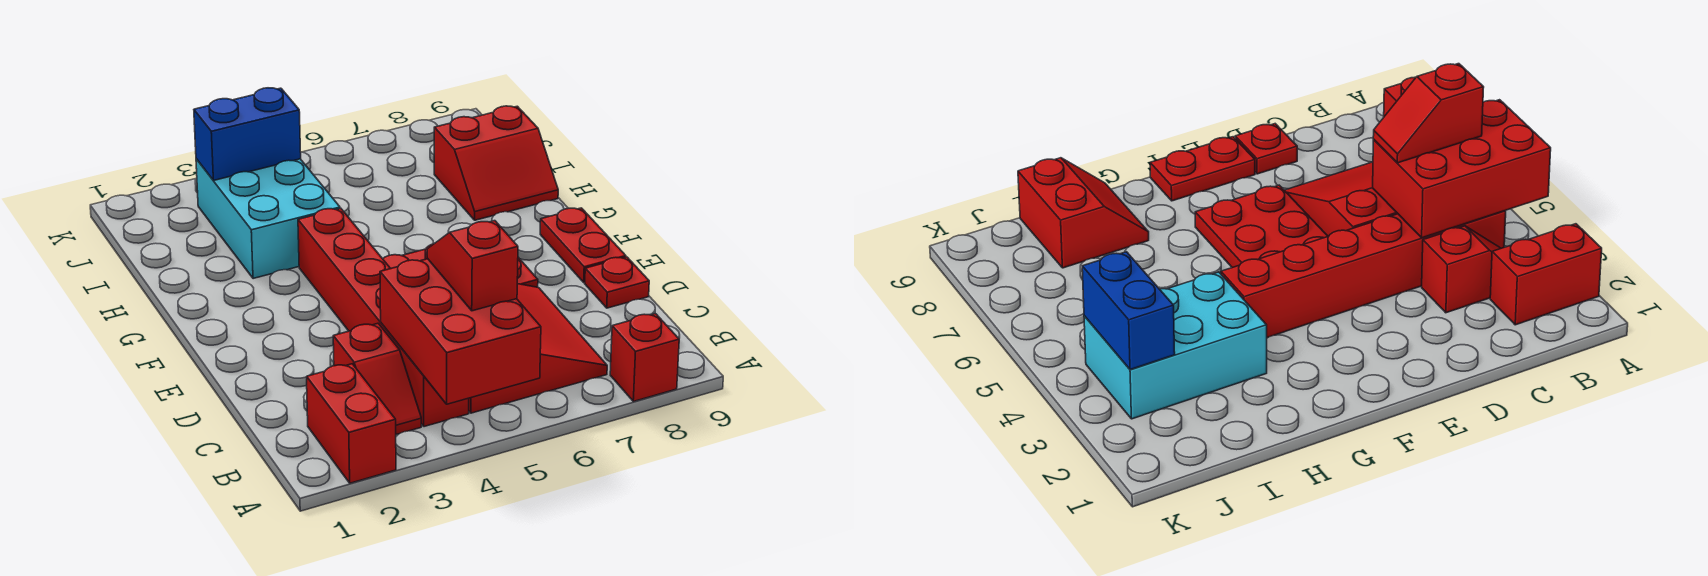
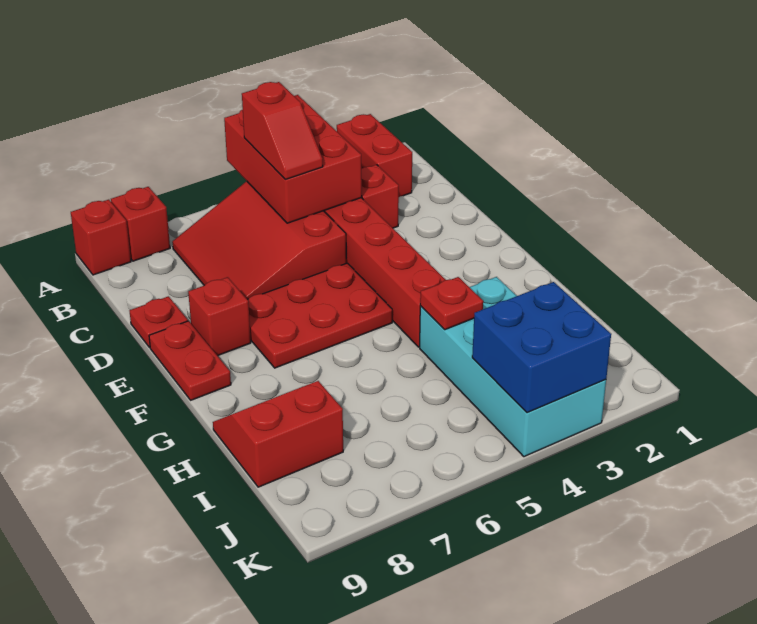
none -> red 1x1 brick [71,200,131,275]
none -> red 1x1 brick [188,277,251,356]
cyan 2x3 brick [196,159,340,279] -> cyan 2x4 brick [420,277,606,457]
none -> red 1x1 plate [420,277,483,330]
blue 1x2 brick [194,88,301,181] -> blue 2x2 brick [472,282,611,413]

